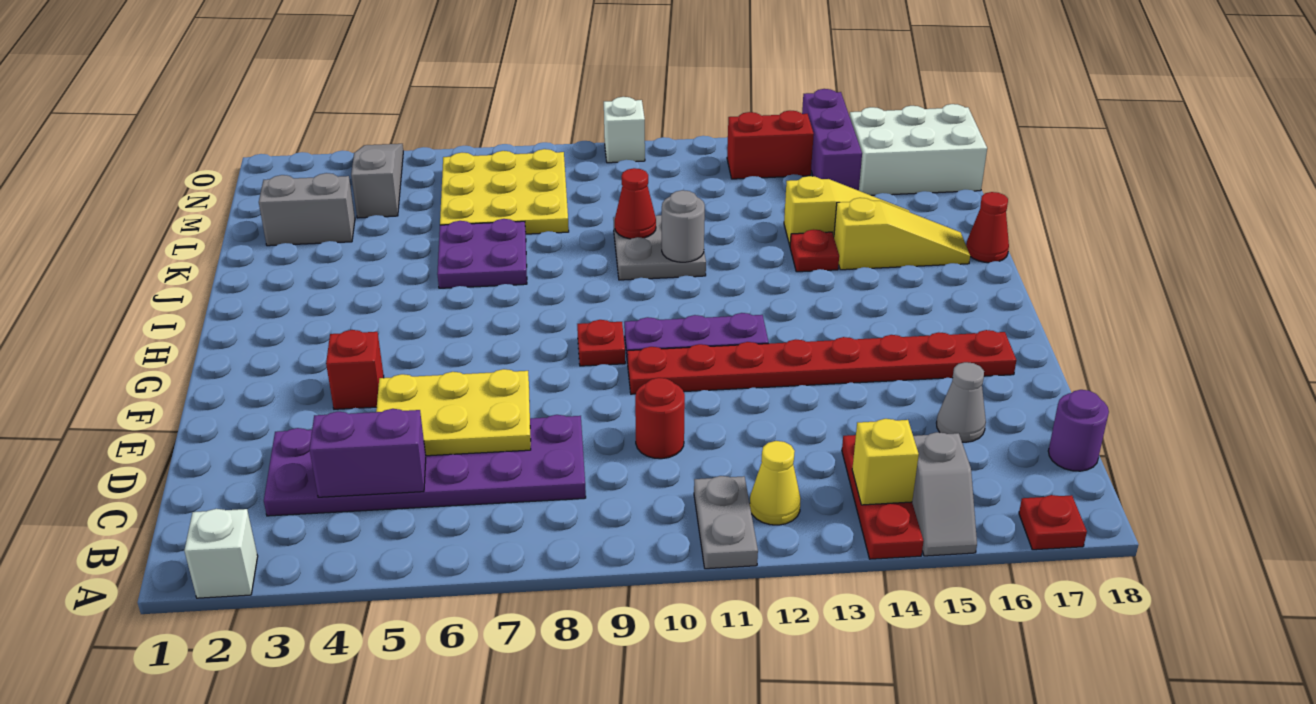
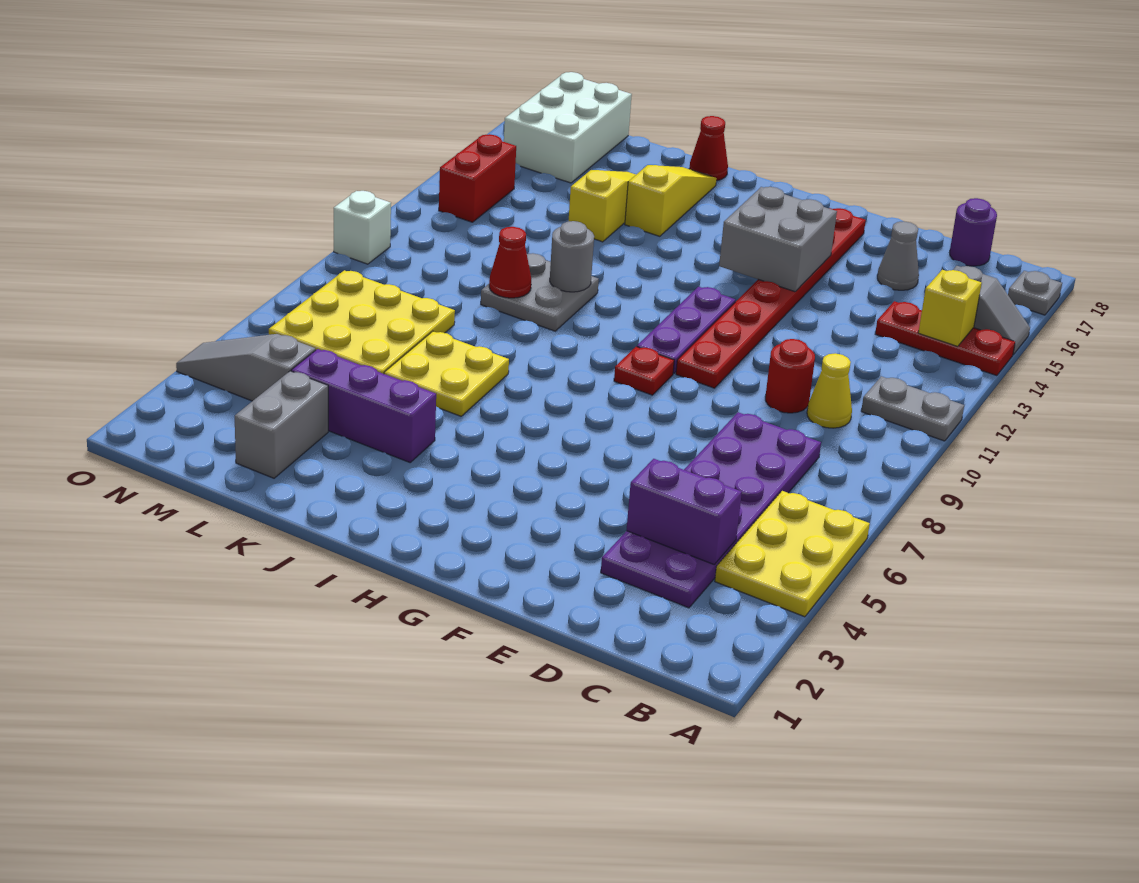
white 1x1 brick [184,509,258,598] -> none
red 1x1 plate [1019,495,1087,550] -> grey 1x1 plate [1008,271,1062,315]
yellow 1x1 cone [750,441,801,525] -> yellow 1x1 cone moved to [807,353,852,428]
purple 1x2 brick [310,409,426,497] -> purple 1x2 brick turned to [626,459,742,565]
yellow 2x3 plate [376,369,531,456] -> yellow 2x3 plate moved to [715,491,870,617]
red 1x1 brick [326,330,384,409] -> none
none -> grey 2x2 brick [719,187,837,292]
purple 2x2 plate [437,219,527,288] -> yellow 2x2 plate [384,331,509,416]
red 1x1 plate [790,230,839,272] -> none
purple 1x3 brick [802,89,862,191] -> purple 1x3 brick moved to [291,349,436,462]

